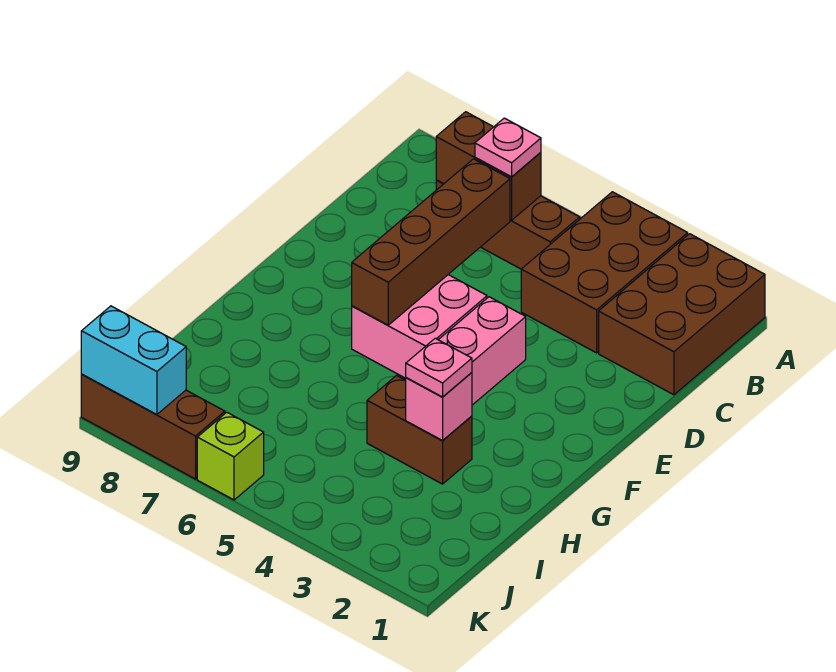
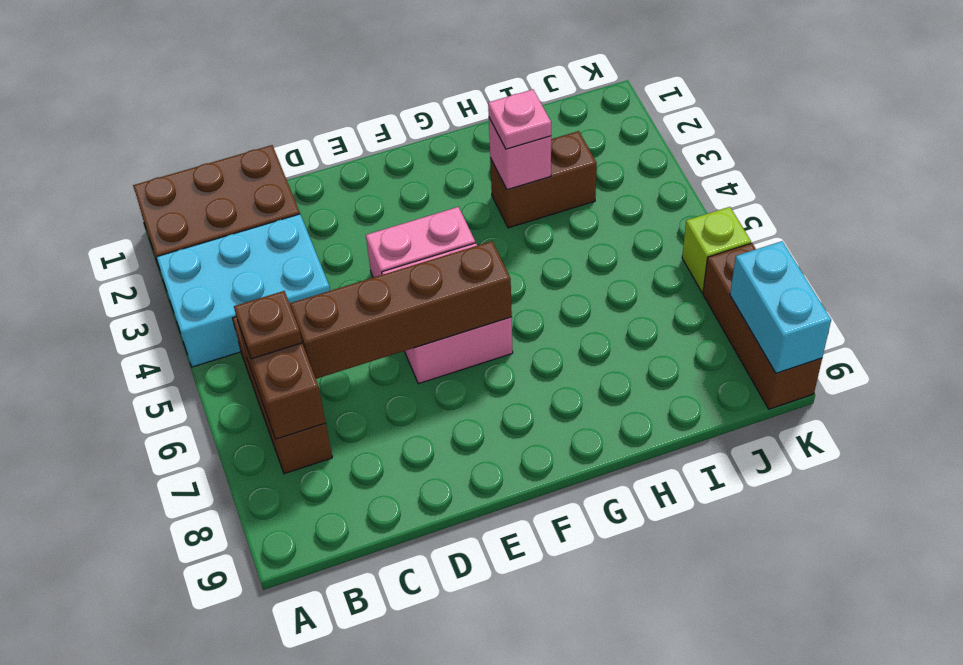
brown 2x3 brick [521,192,688,353] -> cyan 2x3 brick [157,214,330,367]
pink 1x1 plate [475,118,541,177] -> brown 1x1 plate [234,291,302,359]
brown 1x2 brick [367,376,472,484] -> brown 1x2 brick turned to [490,131,597,228]

